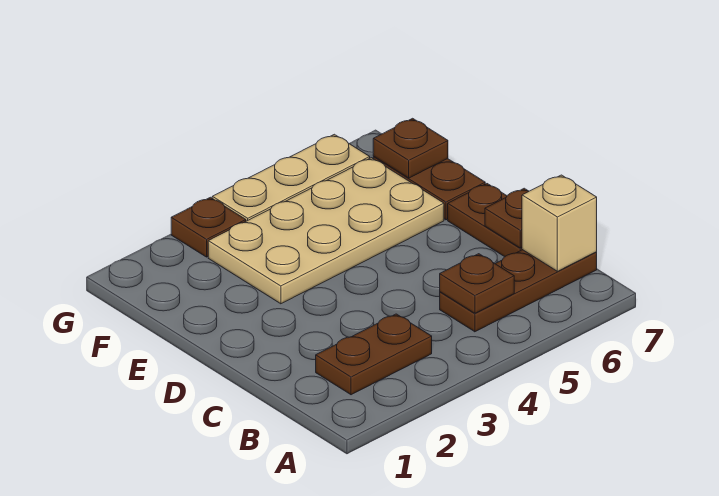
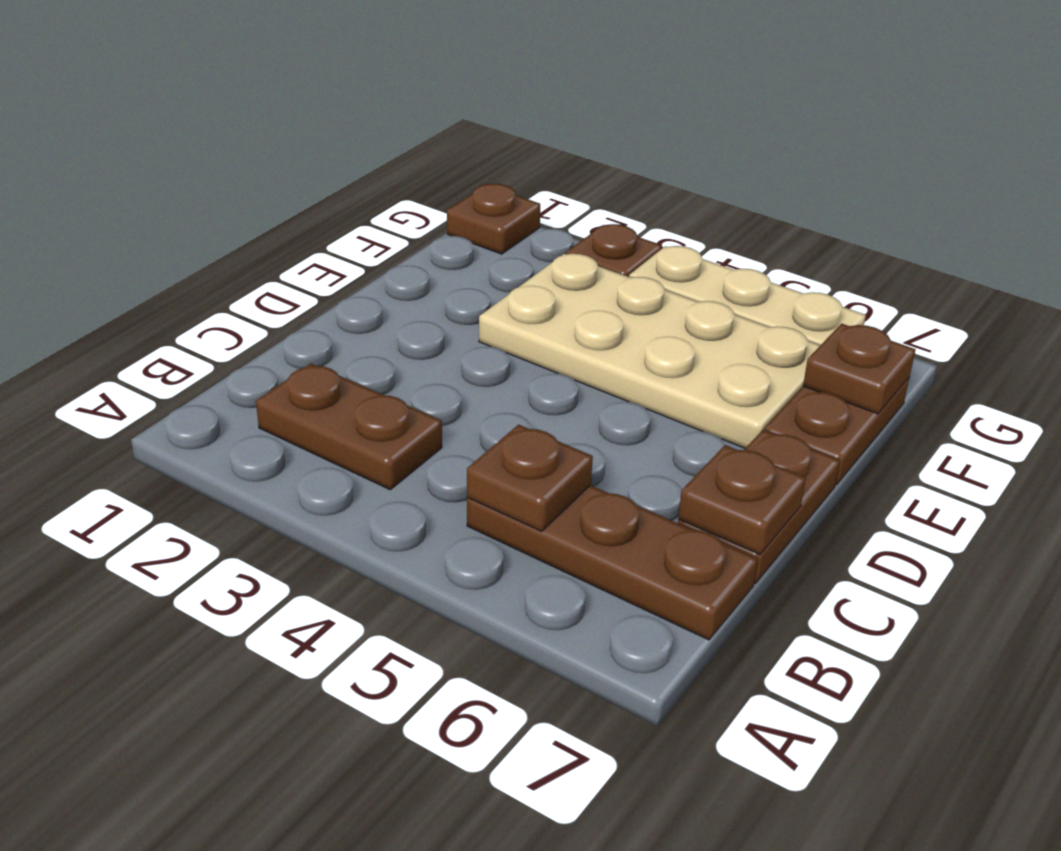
tan 1x1 brick [522,175,597,271] -> none
none -> brown 1x1 plate [447,184,540,254]

